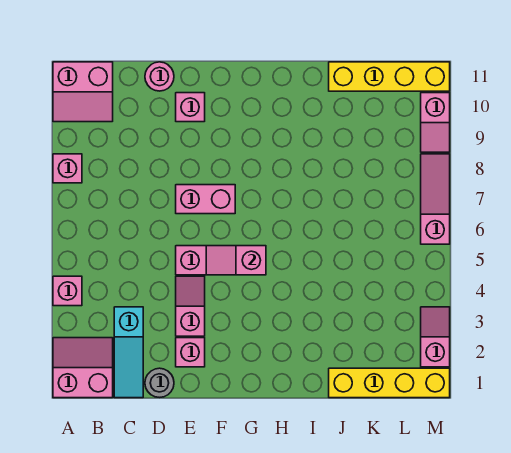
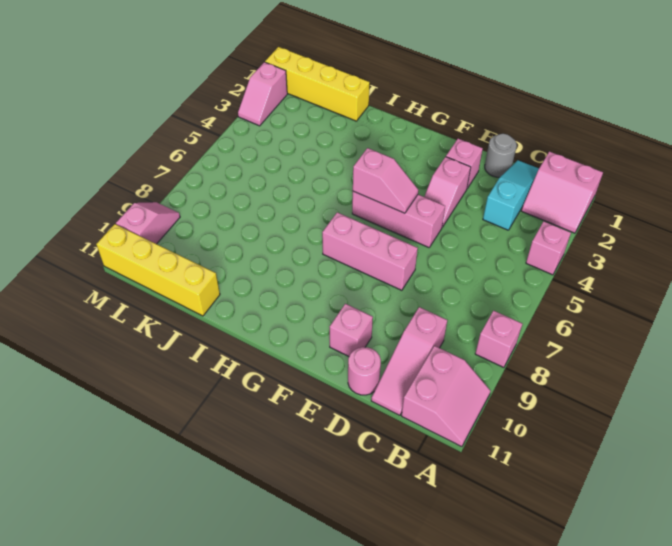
pink 2x2 slope [53,62,113,122] -> pink 2x2 slope turned to [401,346,491,447]
pink 1x2 brick [176,185,235,214] -> pink 1x3 brick [322,212,418,290]
pink 1x3 slope [421,154,450,244] -> pink 1x3 slope moved to [371,307,447,415]

